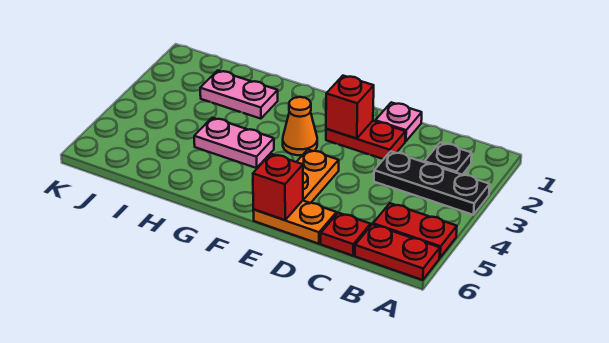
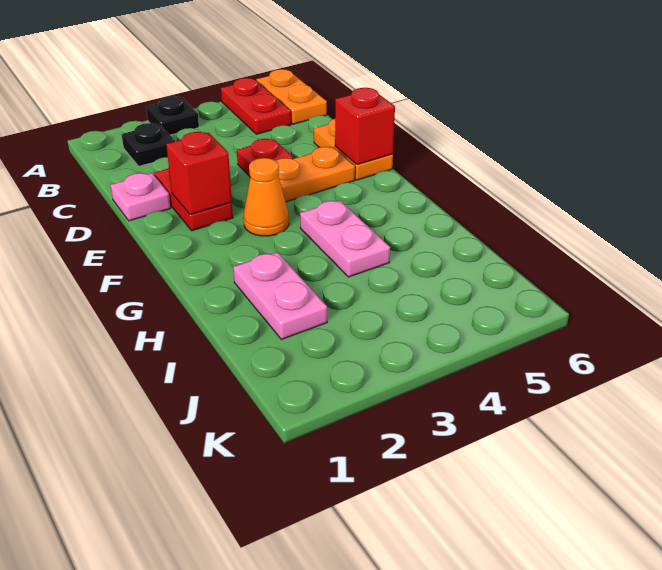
black 1x3 plate [374,151,490,215] -> black 1x1 plate [146,96,199,135]
red 1x2 plate [355,224,440,280] -> orange 1x2 plate [256,69,327,124]
red 1x1 plate [321,213,371,256] -> red 1x1 plate moved to [237,139,294,177]

